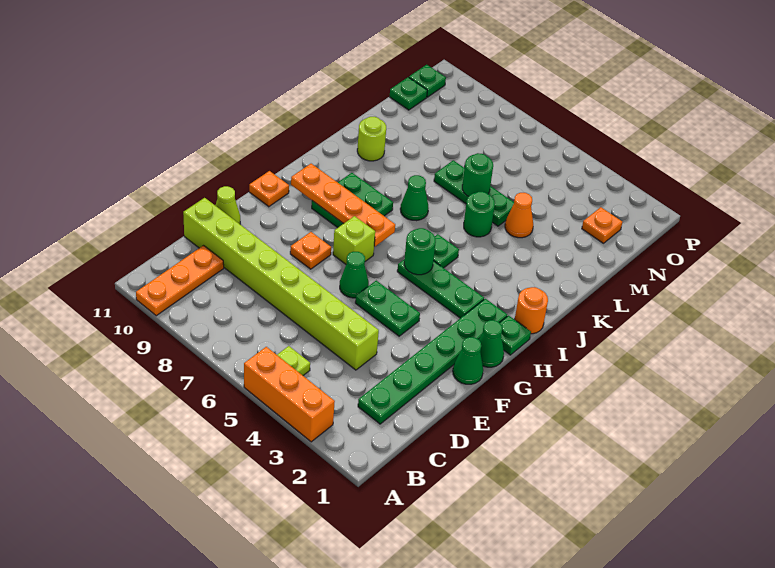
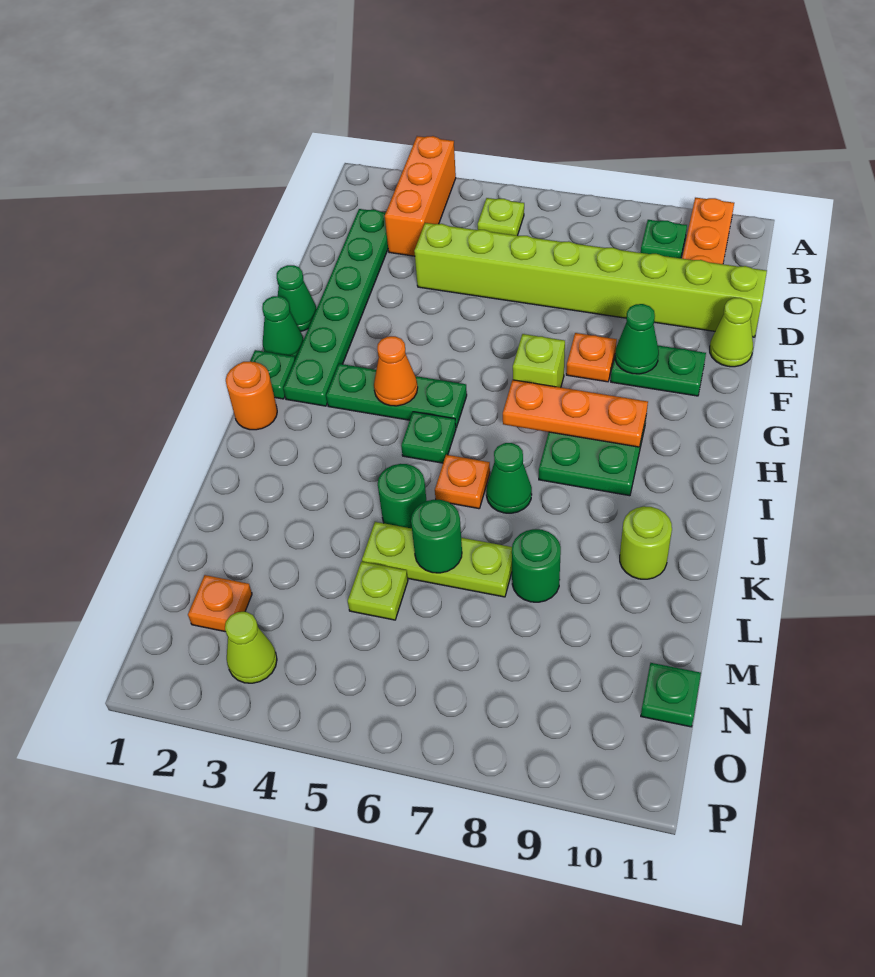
orange 1x3 brick [244,347,335,442] -> orange 1x3 brick turned to [385,136,456,256]
green 1x2 plate [355,281,420,336] -> green 1x2 plate moved to [611,346,706,396]
green 1x1 cone [340,252,369,298] -> green 1x1 cone moved to [615,304,659,374]
orange 1x1 plate [249,171,289,207] -> orange 1x1 plate moved to [435,455,490,509]
green 1x1 round brick [404,228,436,275] -> green 1x1 round brick moved to [512,529,561,602]
orange 1x4 plate [291,164,395,246] -> orange 1x3 plate [503,380,648,447]
orange 1x1 cone [505,193,533,238] -> orange 1x1 cone moved to [374,336,418,406]
green 1x3 plate [434,160,514,226] -> lime 1x3 plate [362,522,512,597]
none -> lime 1x1 plate [348,562,408,620]
none -> lime 1x1 cone [225,612,277,683]
green 1x1 plate [409,65,446,97] -> green 1x1 plate moved to [641,220,687,258]

